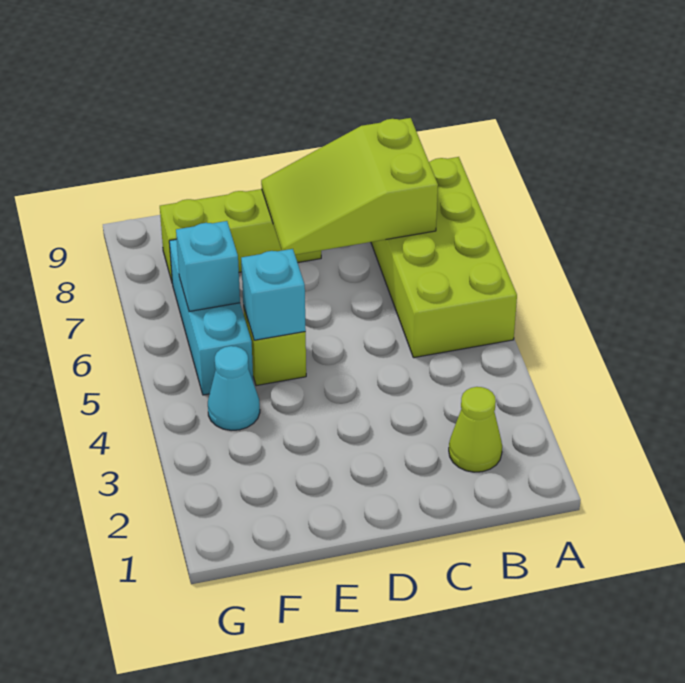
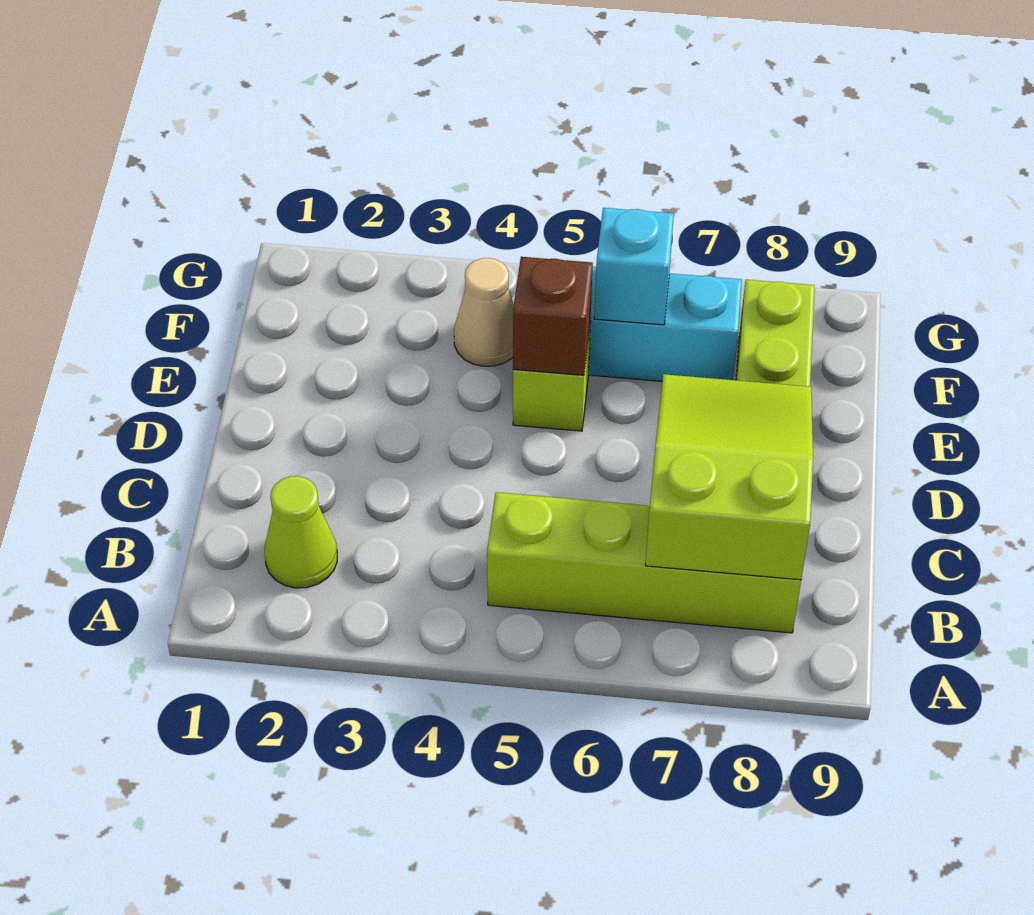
lime 2x4 brick [371,157,517,358] -> lime 1x4 brick [487,492,801,633]
cyan 1x1 brick [241,249,306,340] -> brown 1x1 brick [513,257,593,375]
cyan 1x1 cone [208,346,260,430] -> tan 1x1 cone [454,258,514,366]

